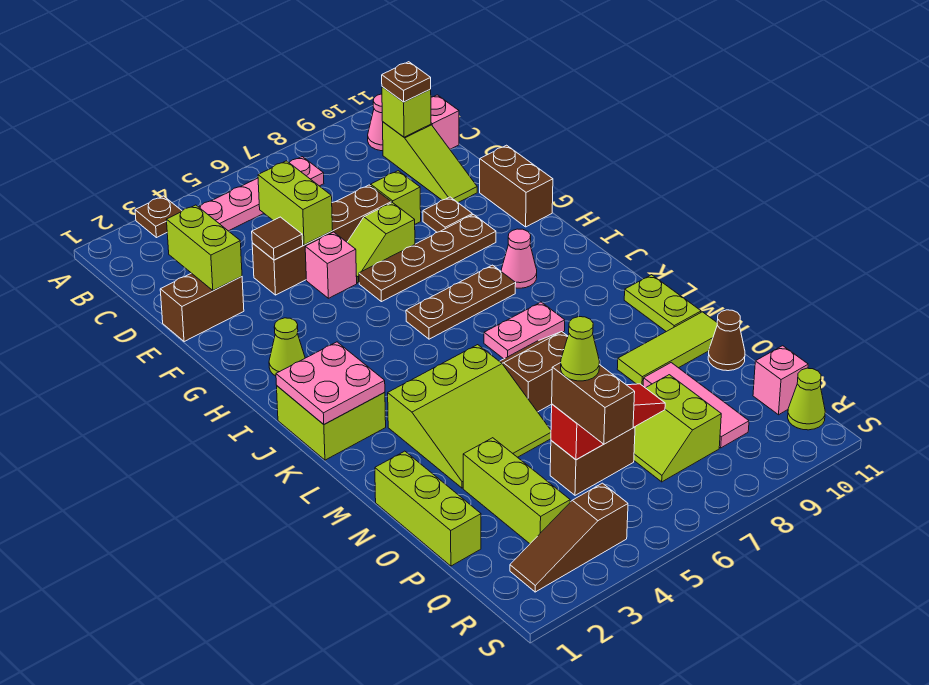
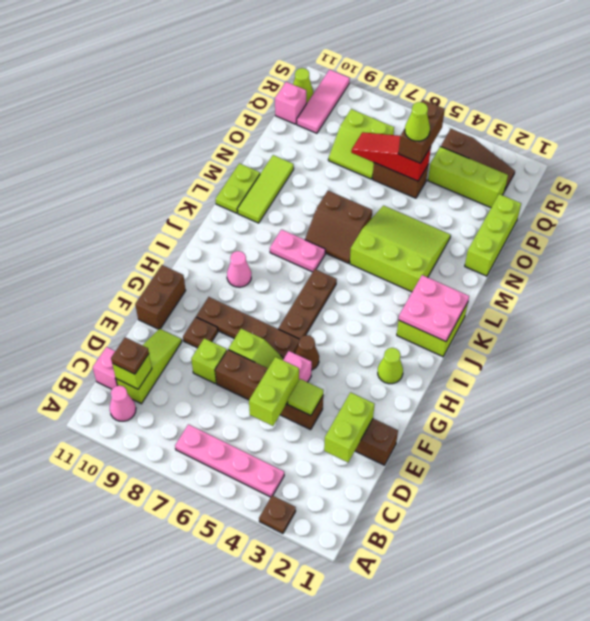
brown 1x1 tile [252,217,303,260] -> lime 1x1 tile [288,379,324,416]
brown 1x3 plate [406,265,516,339] -> brown 1x3 plate turned to [278,269,337,339]
lime 1x3 tile [617,312,717,386] -> lime 1x3 tile turned to [237,155,294,223]
lime 1x3 brick [463,438,570,544] -> lime 1x3 brick turned to [428,146,508,208]
pink 1x3 tile [643,363,749,448] -> pink 1x3 tile moved to [297,70,350,133]
brown 1x1 cone [708,310,745,371] -> brown 1x1 cone moved to [295,335,319,370]
lime 2x2 slope [634,375,721,482] -> lime 2x2 slope turned to [328,109,394,179]

